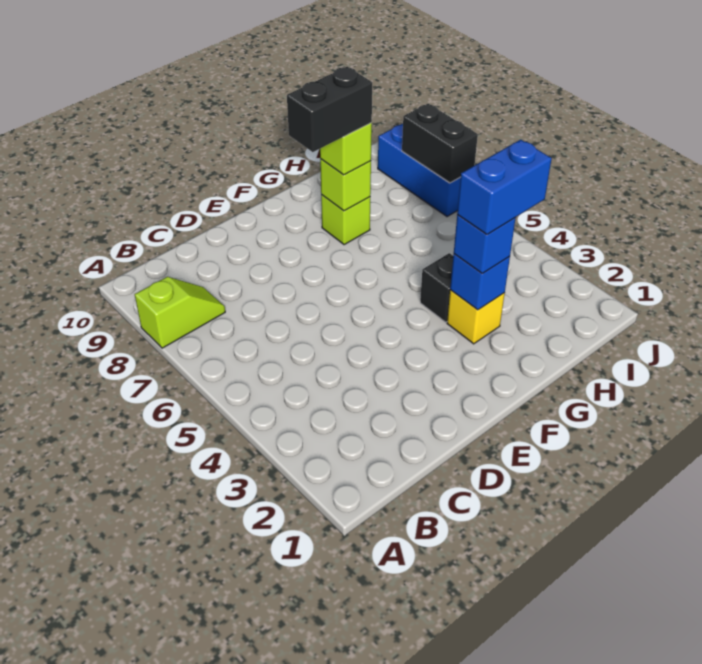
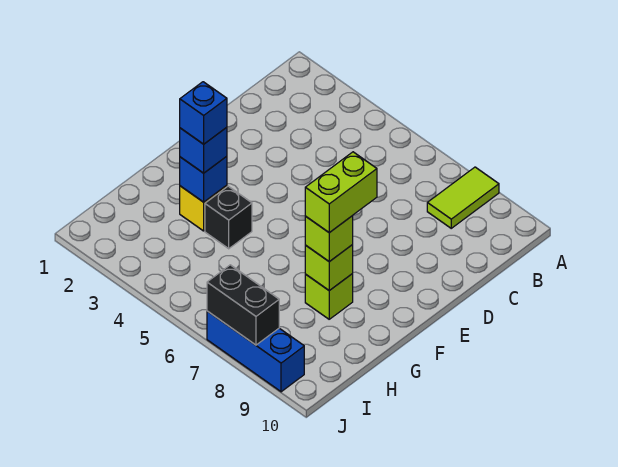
lime 1x2 slope [135,277,225,348] -> lime 1x2 tile [427,167,499,228]
black 1x2 brick [287,67,372,152] -> lime 1x2 brick [305,152,377,233]
blue 1x2 brick [457,140,552,235] -> blue 1x1 brick [180,82,227,144]

